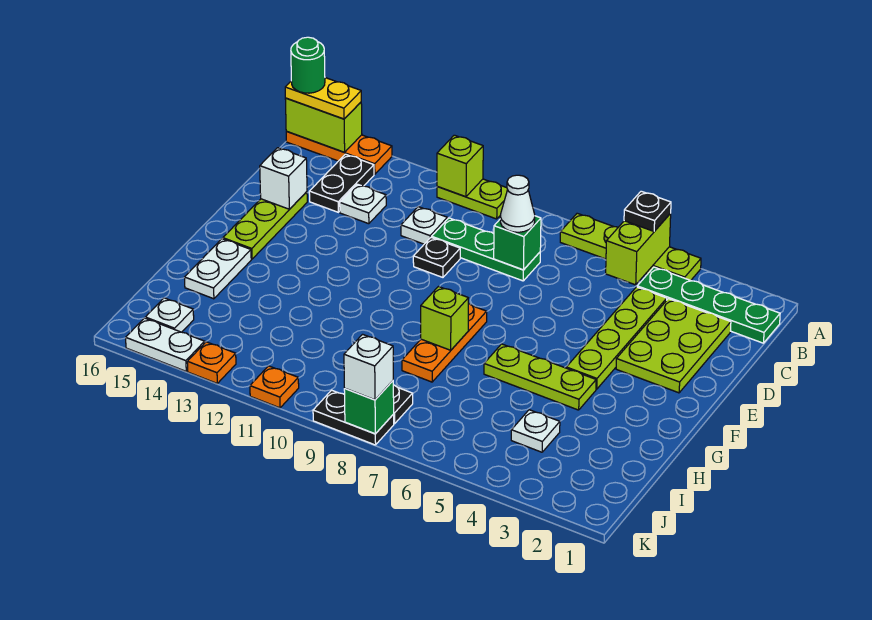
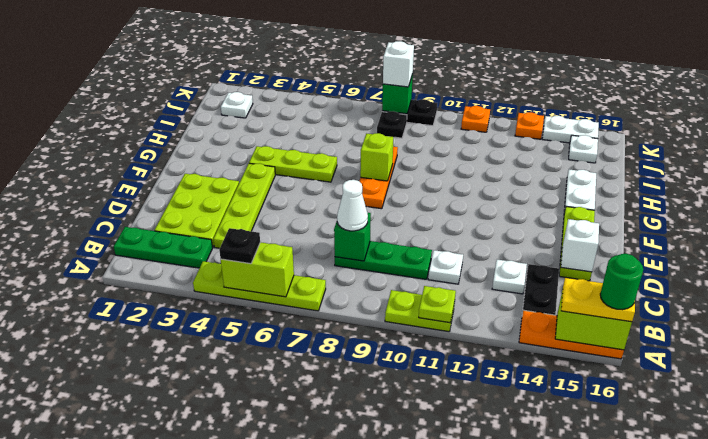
lime 1x2 brick [606,214,671,285] -> lime 1x2 brick turned to [221,242,294,297]
lime 1x1 brick [437,135,483,197] -> lime 1x1 plate [419,286,456,323]
green 1x4 plate [637,267,780,343] -> green 1x3 plate [114,227,213,268]
black 1x1 plate [413,237,460,277] -> none
white 1x1 plate [511,410,560,452] -> white 1x1 plate moved to [221,92,253,118]

